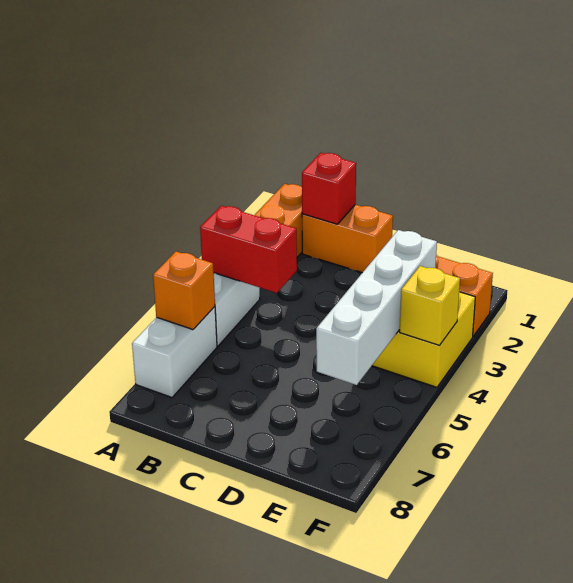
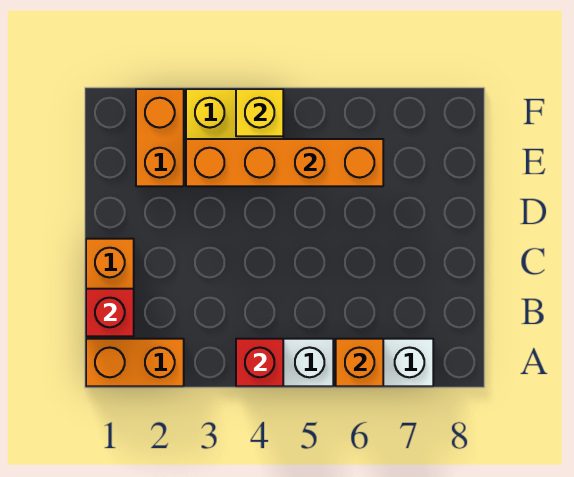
red 1x2 brick [200,206,297,293] -> red 1x1 brick [236,339,283,386]
white 1x4 brick [316,230,437,385] -> orange 1x4 brick [186,139,383,186]

